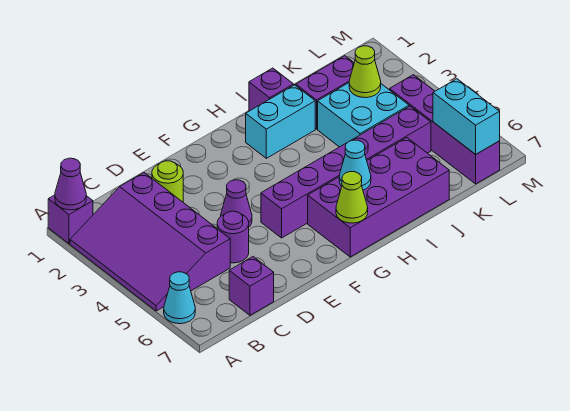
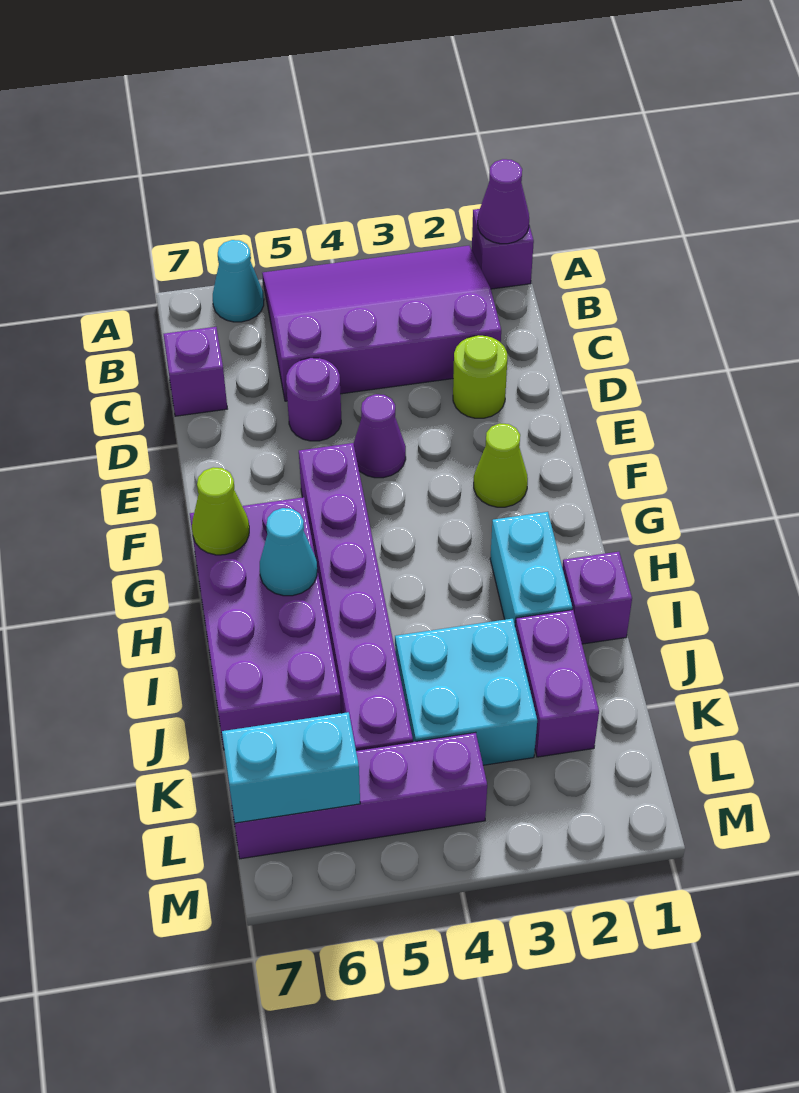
lime 1x1 cone [349,46,381,98] -> lime 1x1 cone moved to [474,424,528,507]

